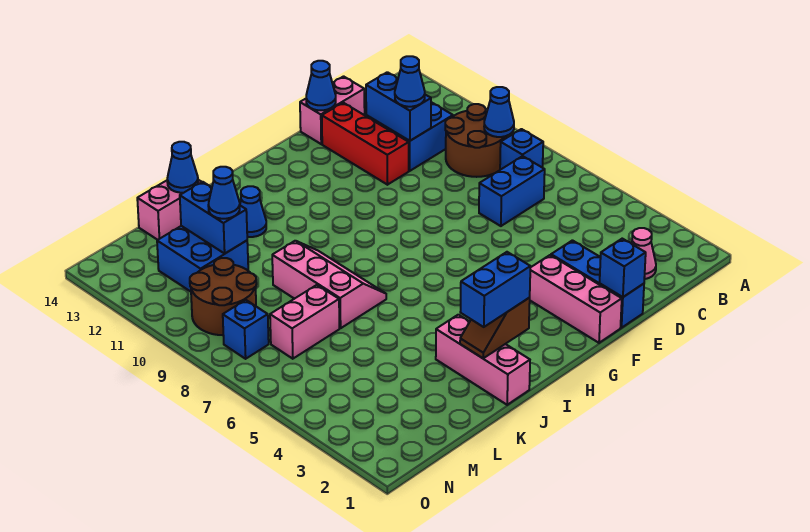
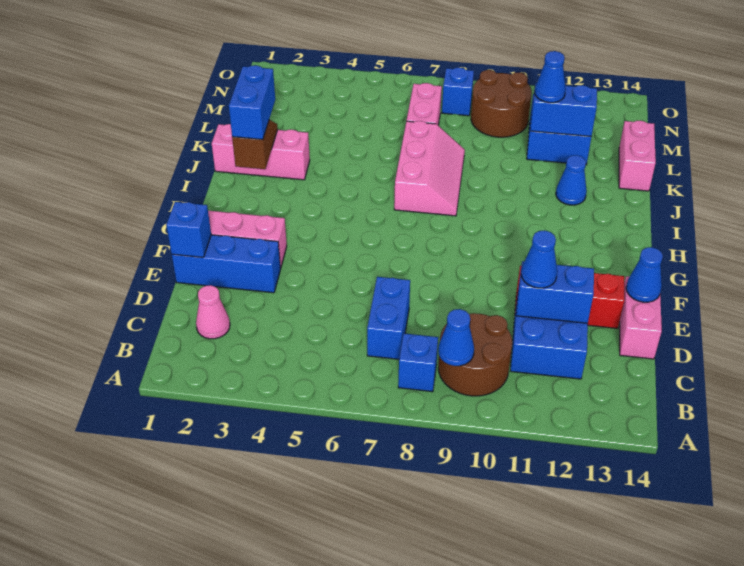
pink 2x3 slope [272,241,386,328] -> pink 2x3 slope turned to [394,121,465,216]
blue 1x1 cone [167,142,198,193] -> none

